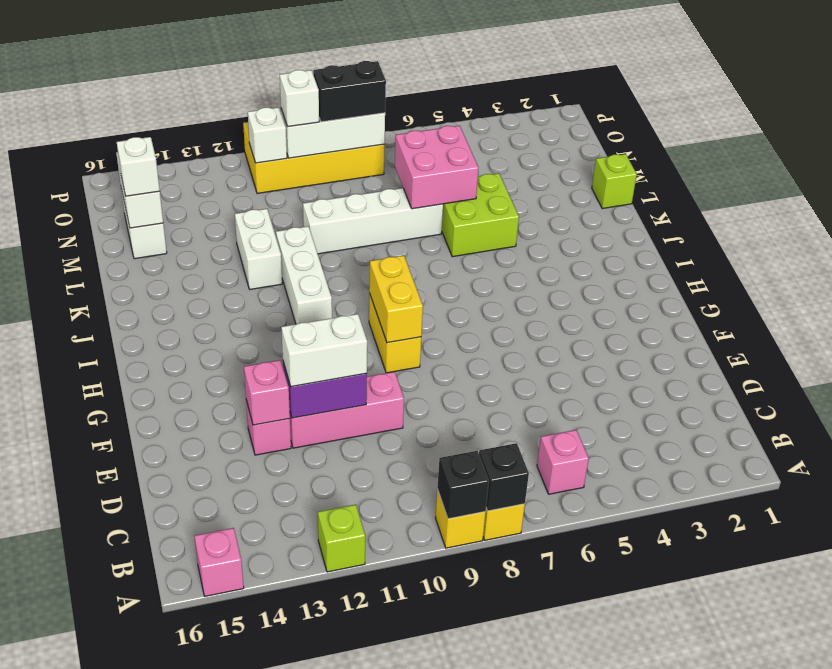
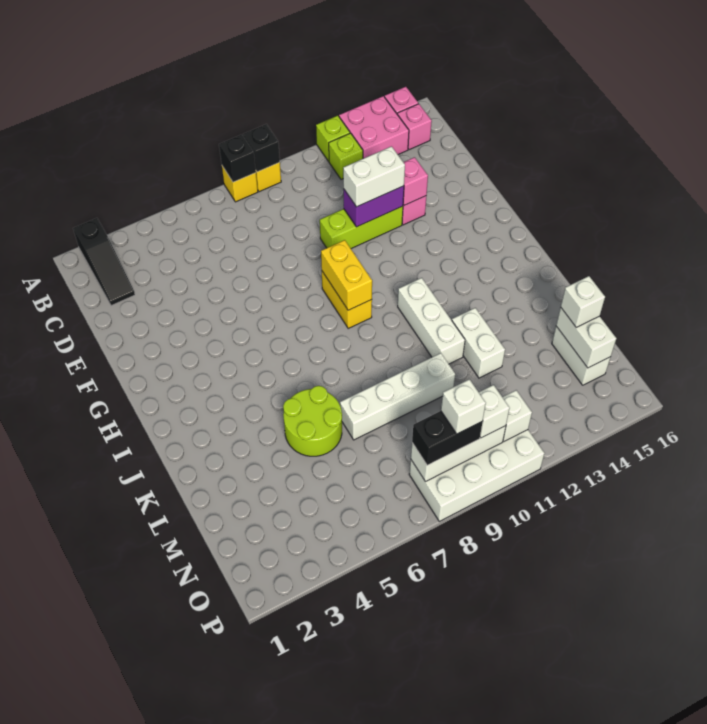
none -> black 1x3 slope [73,218,135,306]
pink 1x1 brick [537,430,589,494] -> pink 1x1 brick moved to [397,104,432,150]
pink 1x3 brick [290,372,404,448] -> lime 1x3 brick [320,206,403,249]
lime 2x2 brick [442,173,519,257] -> lime 2x2 round brick [283,386,342,456]
lime 1x1 brick [592,154,637,209] -> lime 1x1 brick moved to [329,133,363,179]
pink 2x2 brick [395,126,478,209] -> pink 2x2 brick moved to [339,96,409,159]
yellow 2x4 brick [243,122,385,193] -> white 2x4 brick [409,430,544,521]
none -> white 1x1 brick [441,379,486,434]

